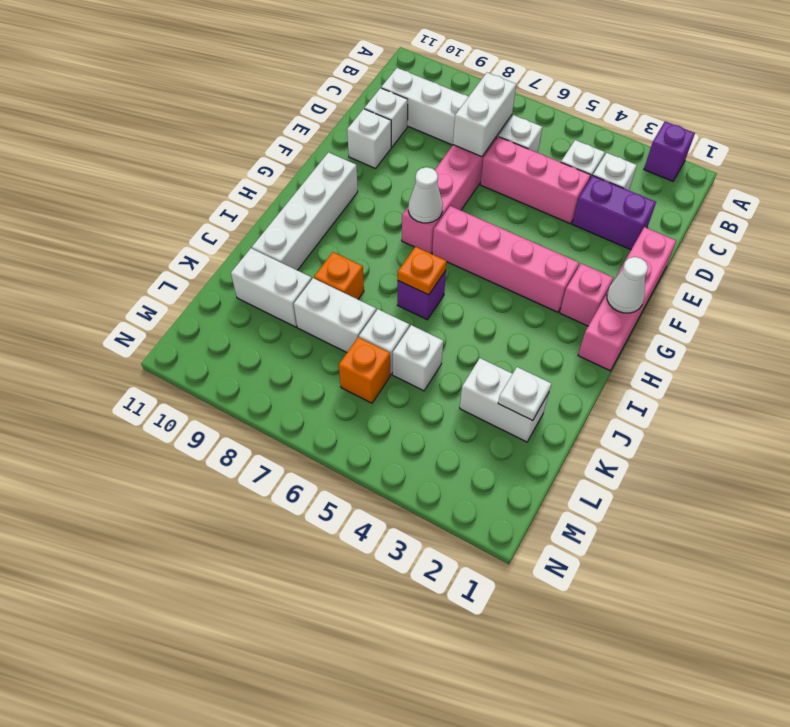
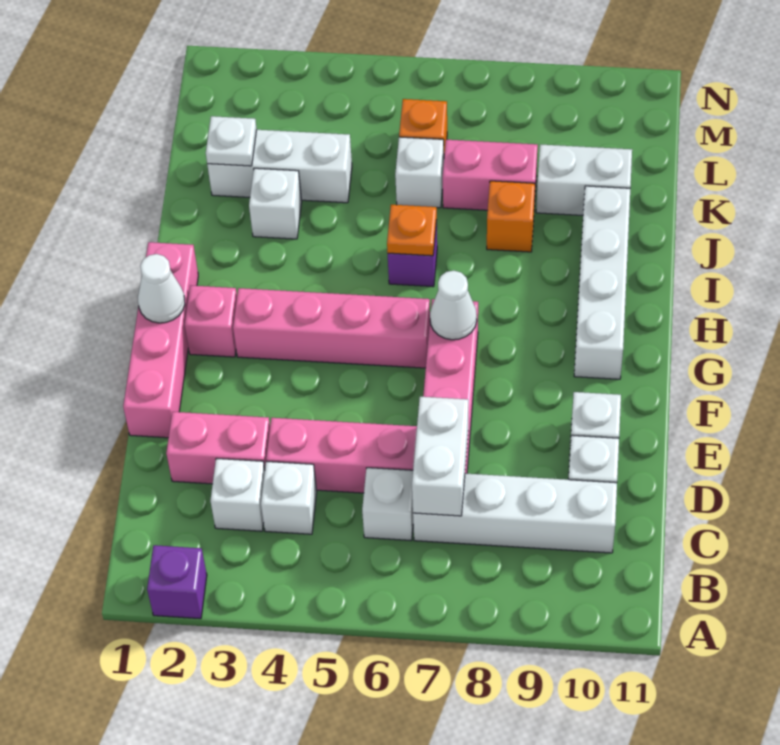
purple 1x2 brick [572,175,656,250] -> pink 1x2 brick [166,412,270,484]
white 1x2 brick [460,358,549,442] -> white 1x3 brick [207,130,352,203]
white 1x1 brick [393,325,443,391] -> white 1x1 brick moved to [249,168,302,239]
white 1x2 brick [294,278,376,352] -> pink 1x2 brick [443,140,538,210]

